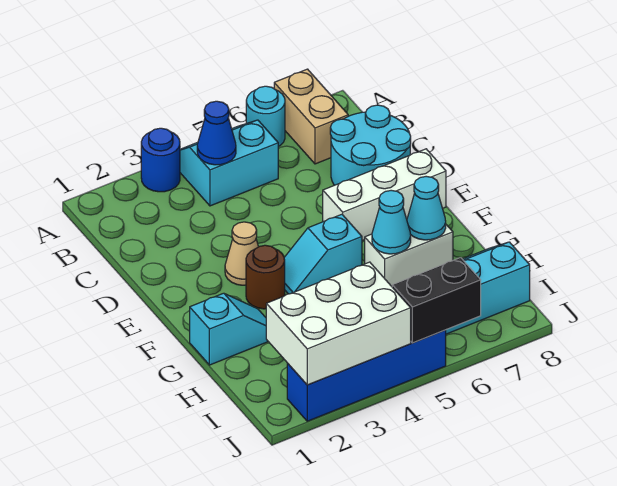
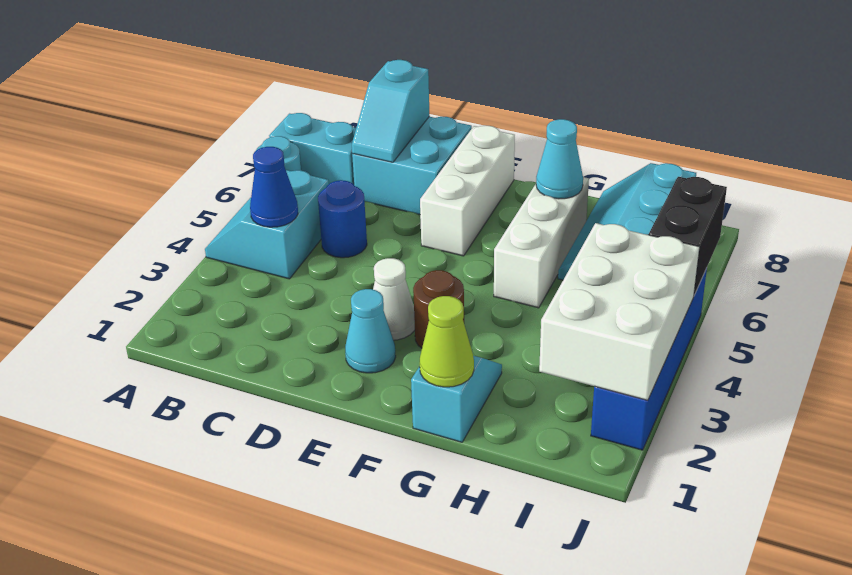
blue 1x1 round brick [141,128,180,192] -> blue 1x1 round brick moved to [318,180,367,258]
tan 1x2 brick [274,69,348,164] -> cyan 1x2 brick [269,113,356,185]
cyan 2x2 round brick [330,105,411,185] -> cyan 2x2 brick [352,117,472,215]
tan 1x1 cone [225,222,258,285] -> white 1x1 cone [373,258,415,340]
cyan 1x2 slope [284,214,362,294] -> cyan 1x2 slope moved to [352,60,430,162]
none -> lime 1x1 cone [420,296,474,387]
white 1x2 brick [365,225,453,286] -> white 1x3 brick [494,177,589,308]
cyan 1x1 cone [372,190,411,254] -> cyan 1x1 cone moved to [345,289,396,373]

